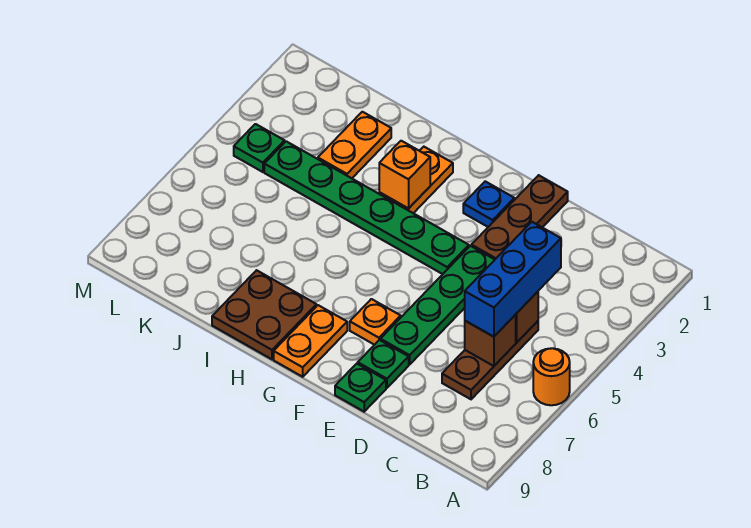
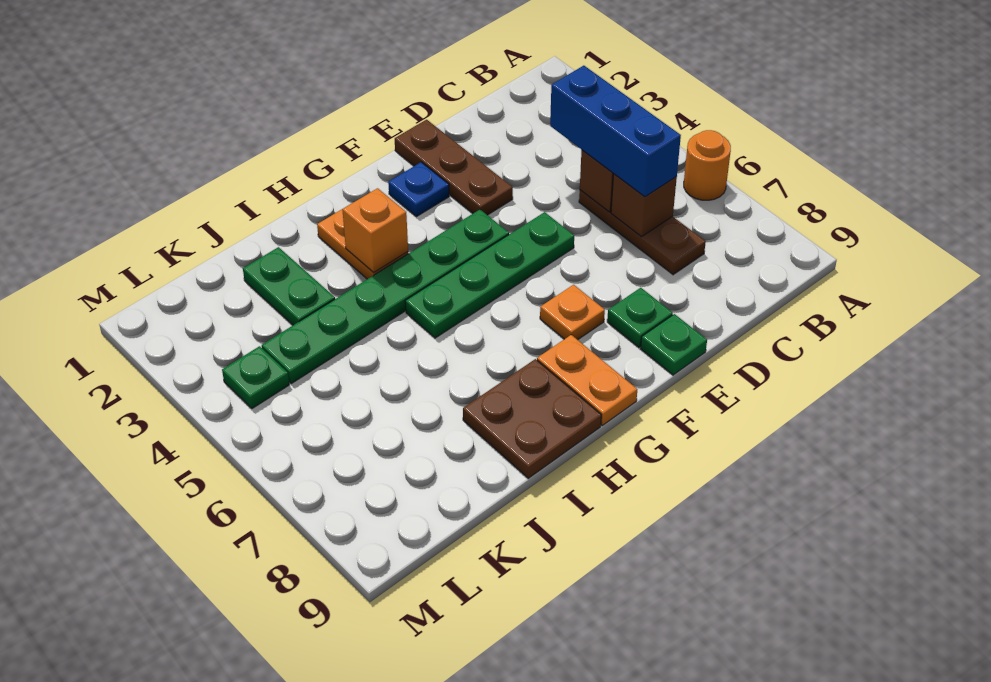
green 1x4 plate [380,246,495,364] -> green 1x4 plate turned to [405,212,574,338]
orange 1x2 plate [318,112,391,178] -> green 1x2 plate [243,247,335,325]

